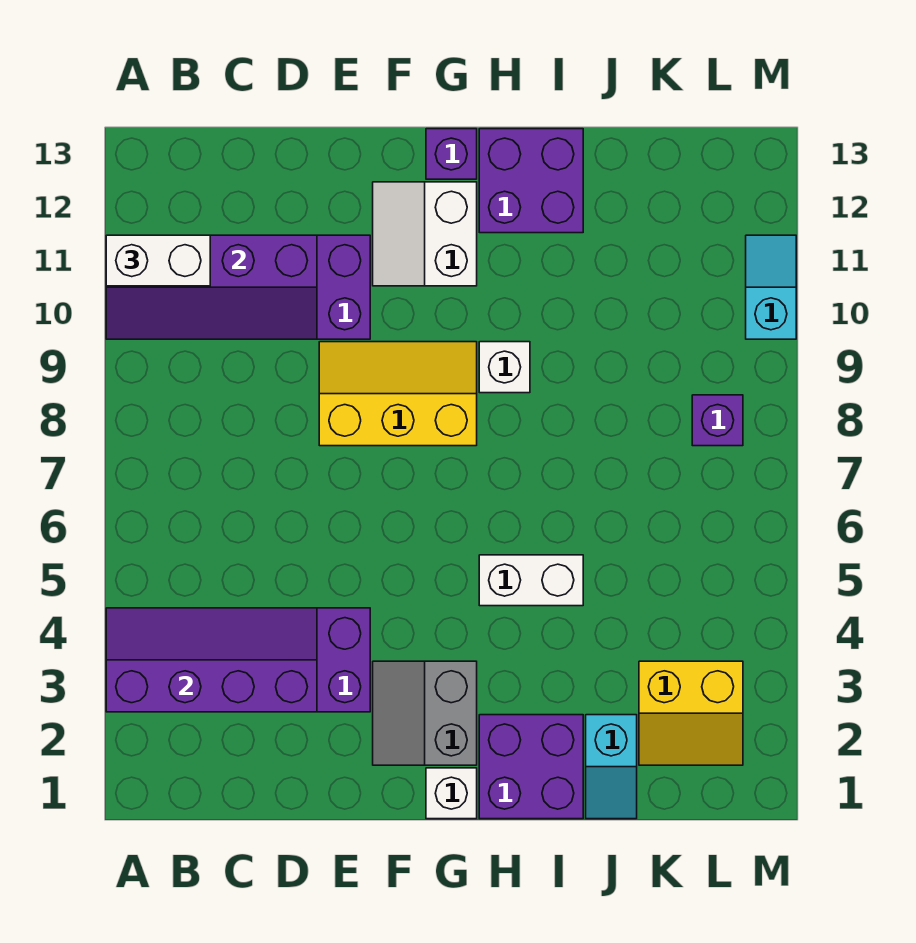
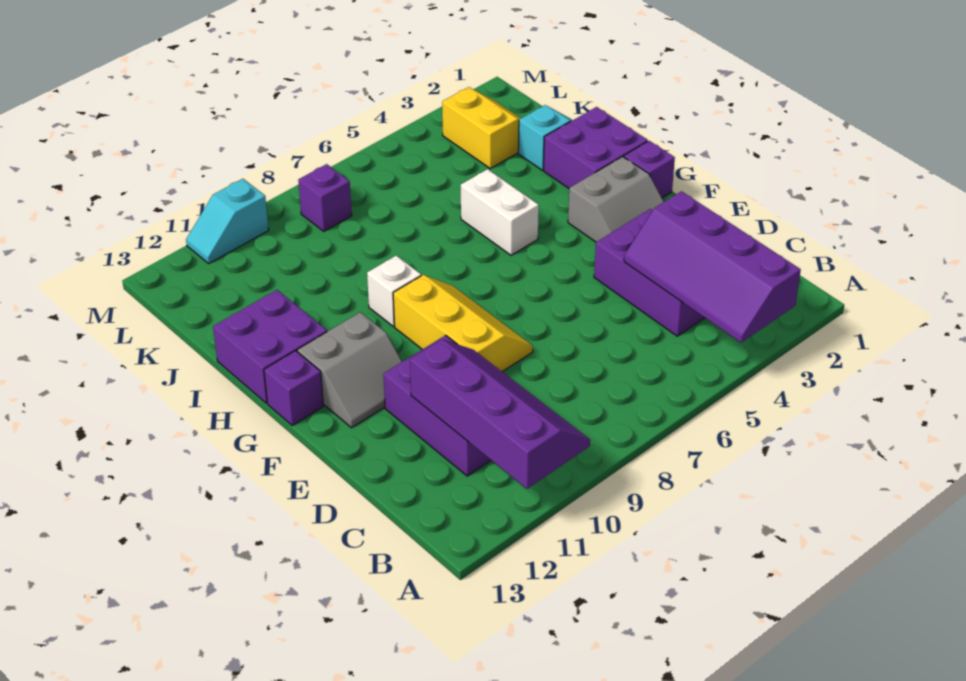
white 1x2 brick [106,235,210,286] -> none
yellow 2x3 slope [319,342,477,446] -> yellow 2x3 slope turned to [393,275,533,372]
white 2x2 slope [373,182,477,286] -> grey 2x2 slope [297,312,402,428]
white 1x1 brick [426,768,477,819] -> purple 1x1 brick [624,141,675,198]

